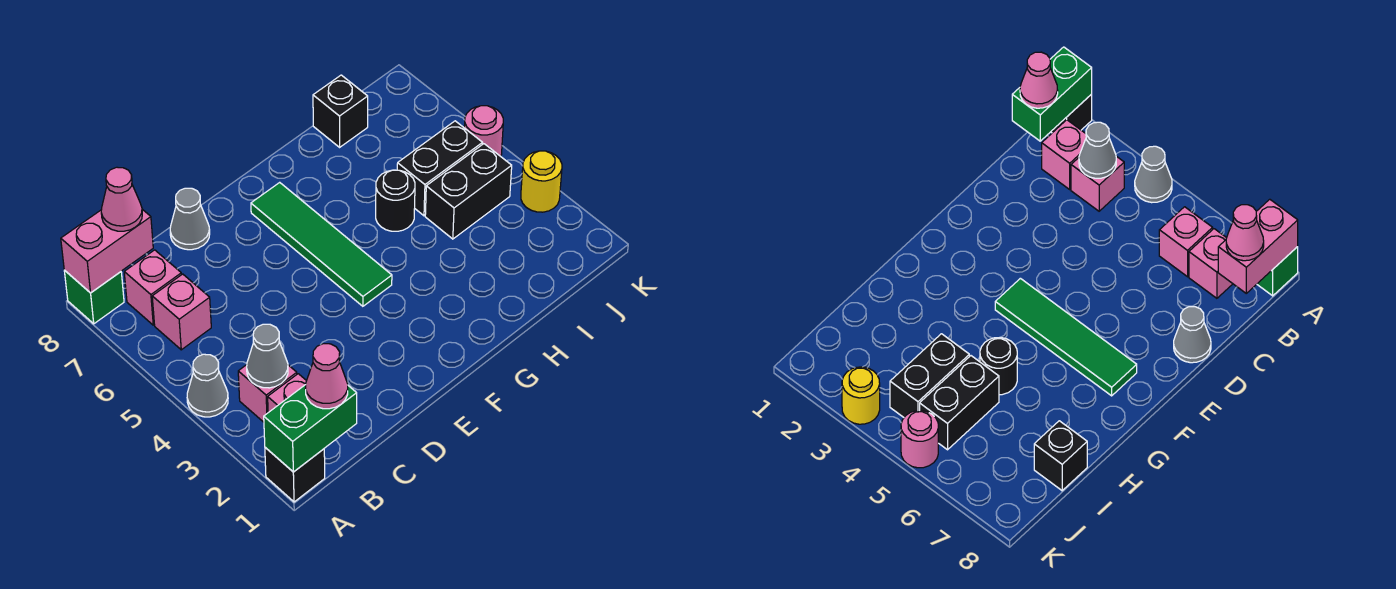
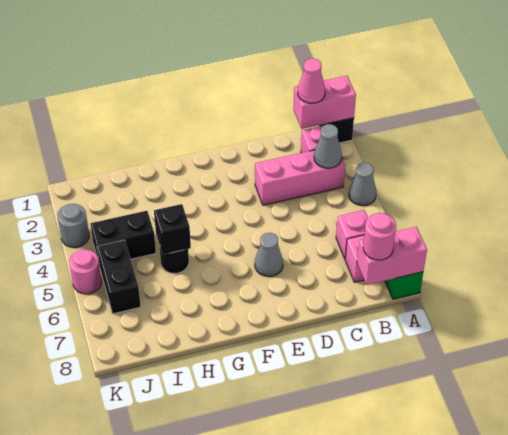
green 1x2 brick [264,385,357,472] -> pink 1x2 brick [293,76,356,129]
pink 1x1 brick [238,365,297,422] -> pink 1x3 brick [255,150,345,205]
pink 1x1 cone [101,167,142,231] -> pink 1x1 round brick [363,213,396,260]
grey 1x1 cone [170,188,210,250] -> grey 1x1 cone moved to [255,233,283,277]
green 1x4 tile [251,182,392,306] -> none
black 1x2 brick [397,121,483,216] -> black 1x2 brick turned to [97,240,141,314]
black 1x1 brick [313,75,368,147] -> black 1x1 brick moved to [154,204,191,255]
yellow 1x1 round brick [521,151,562,212] -> grey 1x1 round brick [58,204,89,247]

